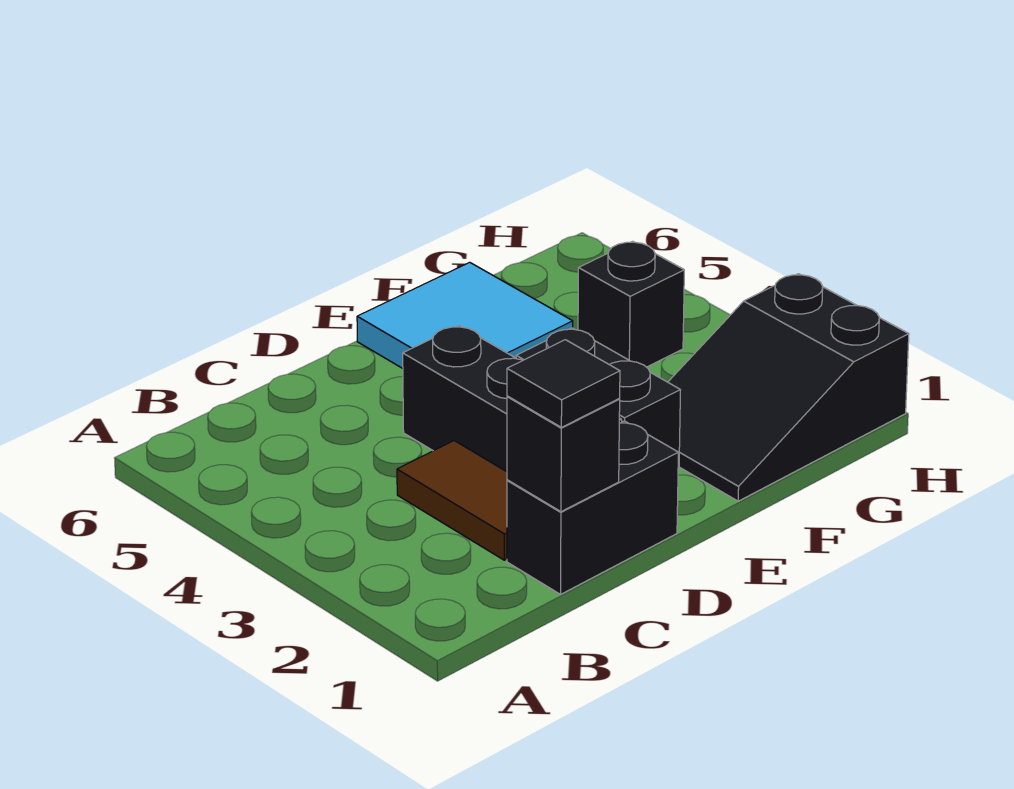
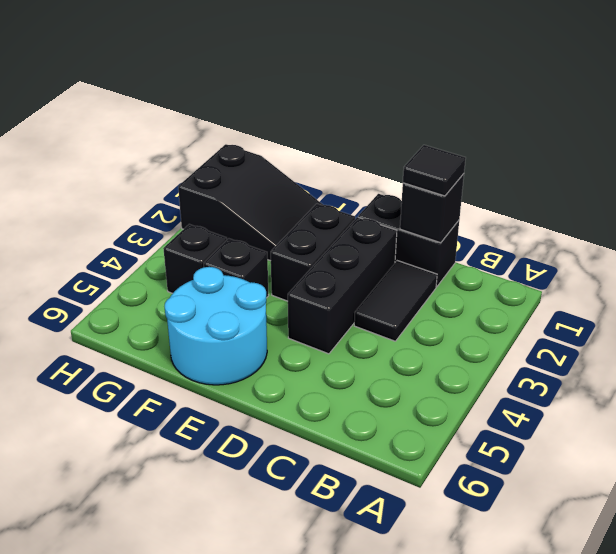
brown 1x2 tile [397,441,507,560] -> black 1x2 tile [354,261,437,341]
cyan 2x2 tile [357,262,573,368] -> cyan 2x2 round brick [165,267,267,385]
none -> black 1x1 brick [204,238,269,298]

